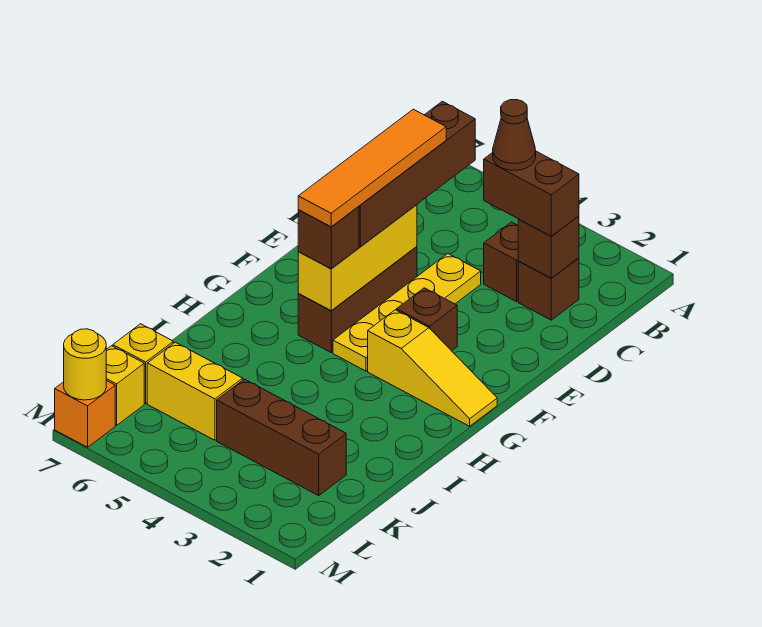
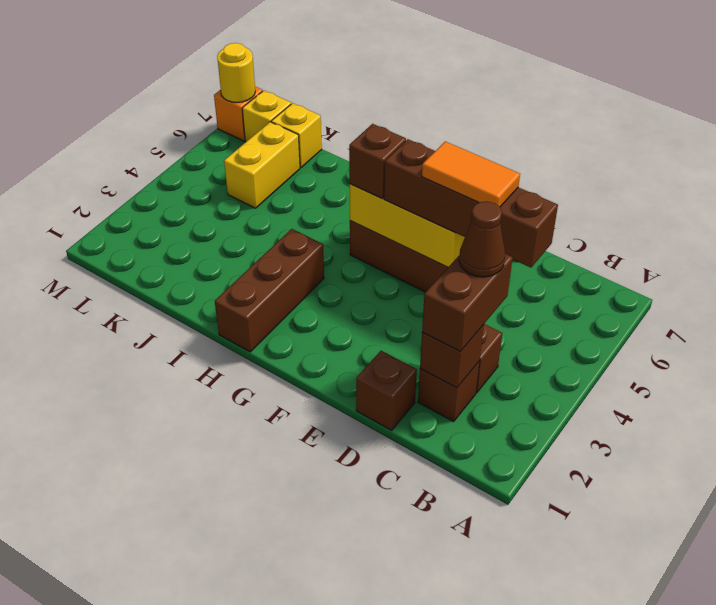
yellow 1x4 plate [333,254,481,371] -> none
orange 1x4 tile [298,109,446,227] -> orange 1x2 tile [422,141,520,207]
brown 1x1 brick [397,288,457,351] -> brown 1x1 brick moved to [356,351,417,430]
yellow 1x3 slope [368,310,497,426] -> none
brown 1x3 brick [217,379,346,496] -> brown 1x3 brick moved to [215,229,324,352]

